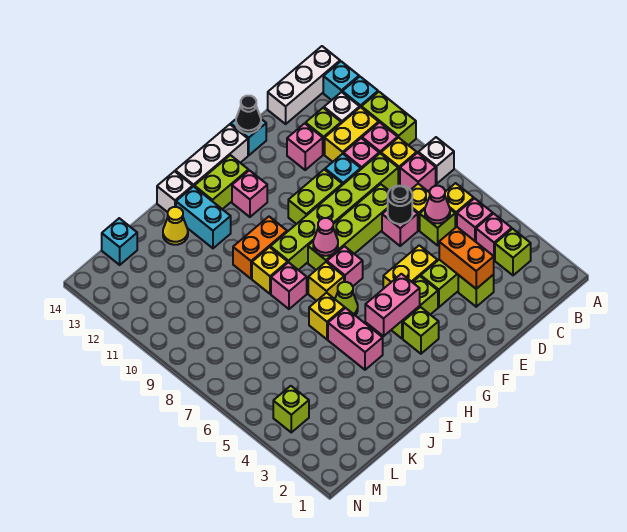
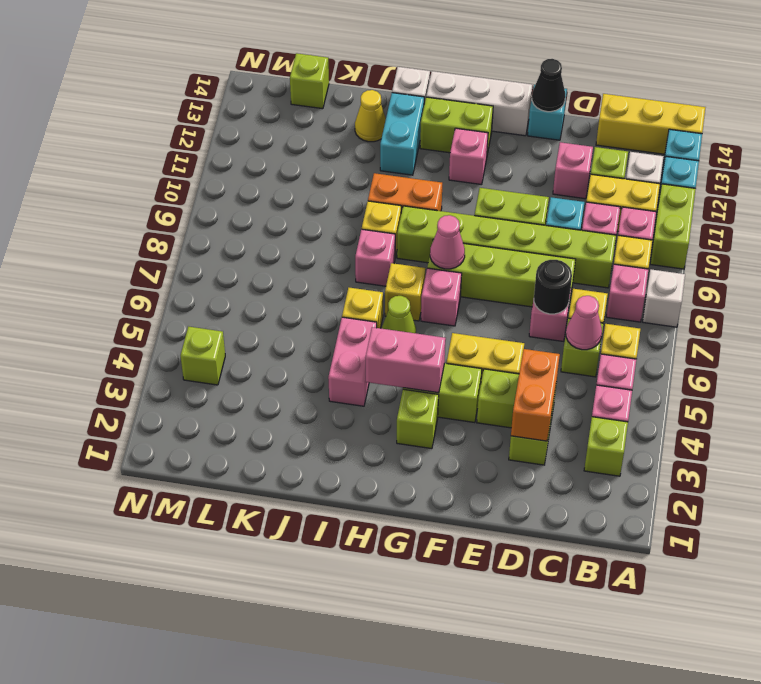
white 1x3 brick [268,46,340,124] -> yellow 1x3 brick [596,94,706,154]
cyan 1x1 brick [102,218,137,265] -> lime 1x1 brick [290,53,329,109]

